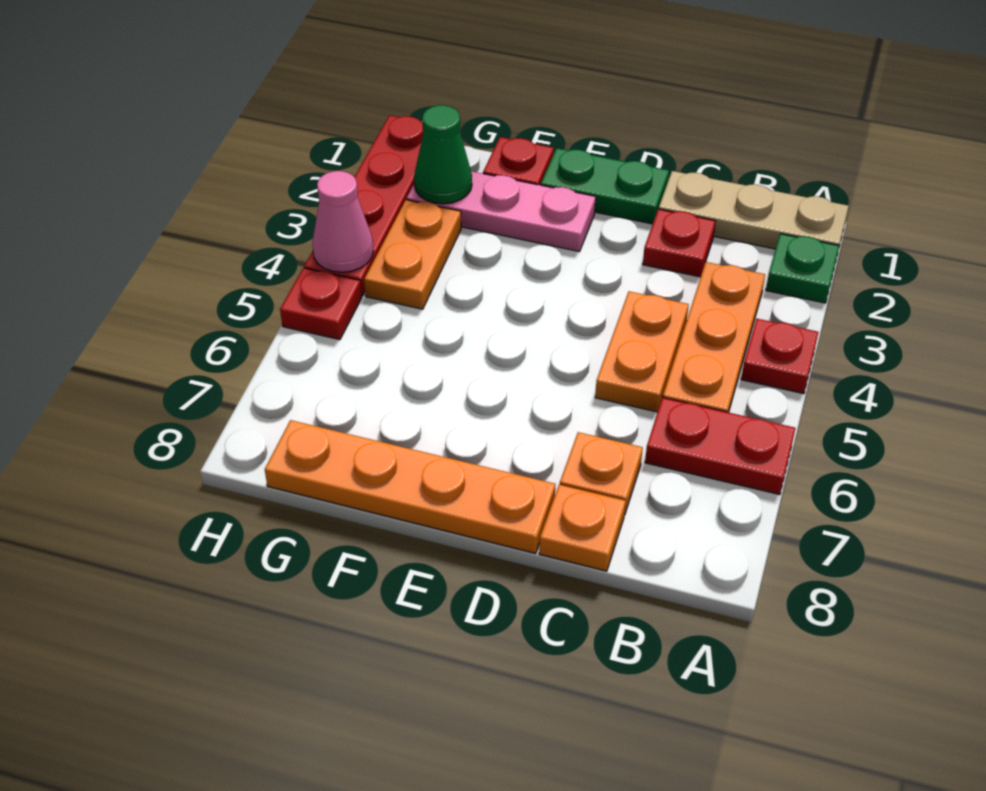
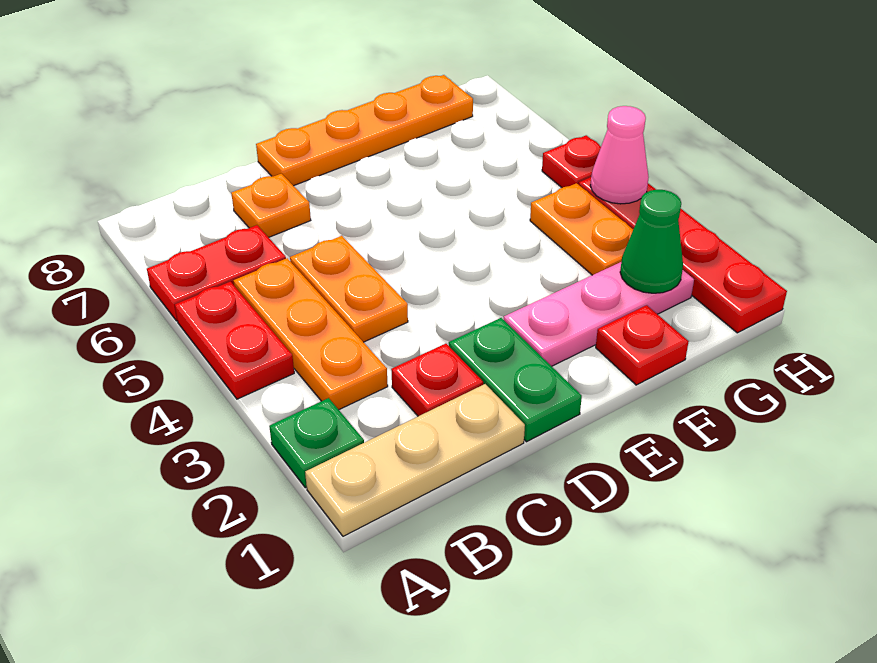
red 1x1 plate [741,319,818,394] -> red 1x2 plate [175,282,294,399]
orange 1x1 plate [539,485,626,571] -> none
green 1x2 plate [541,148,669,224] -> green 1x2 plate turned to [449,318,582,442]

